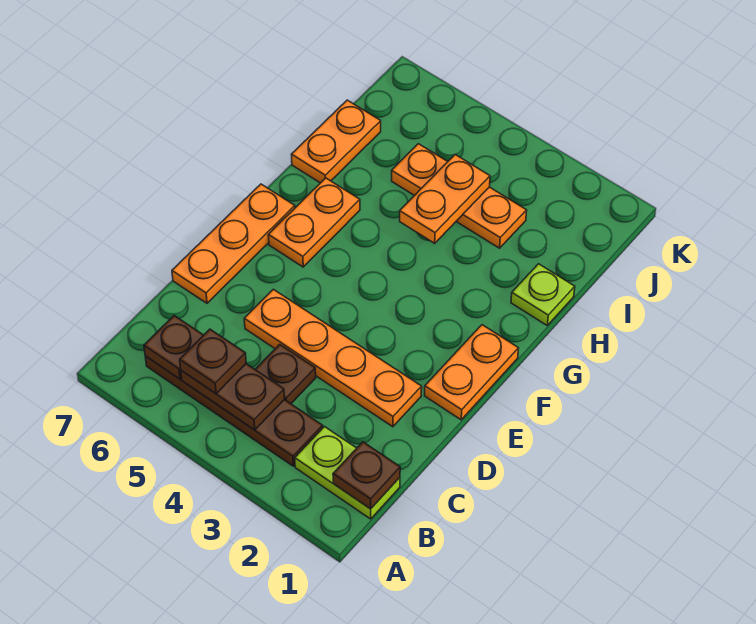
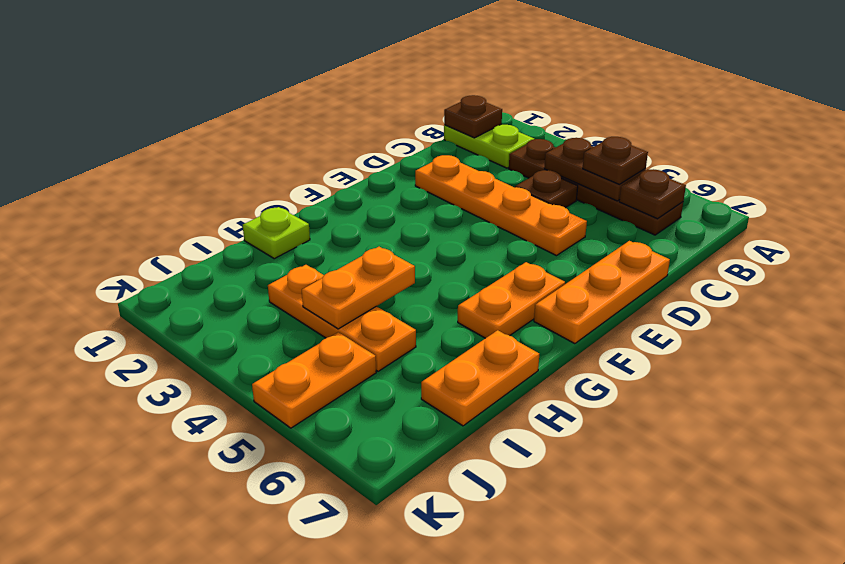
orange 1x2 plate [425,325,519,420] -> orange 1x2 plate moved to [252,332,376,428]

